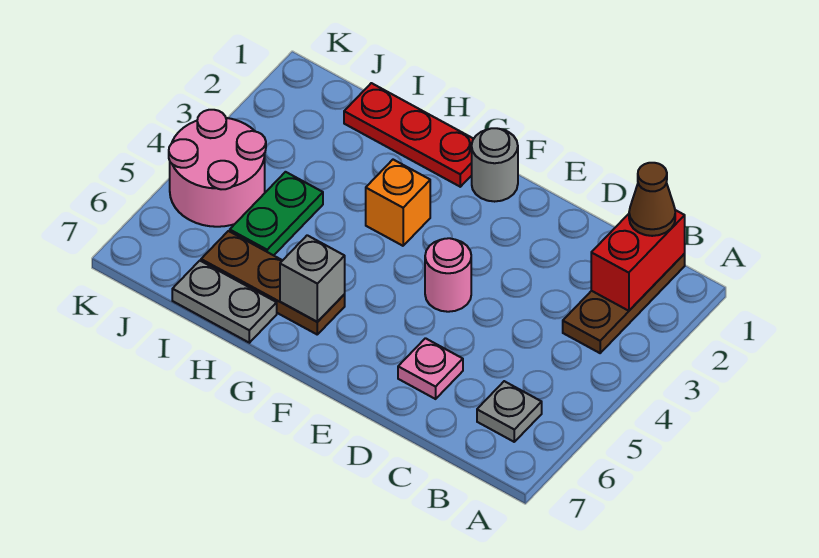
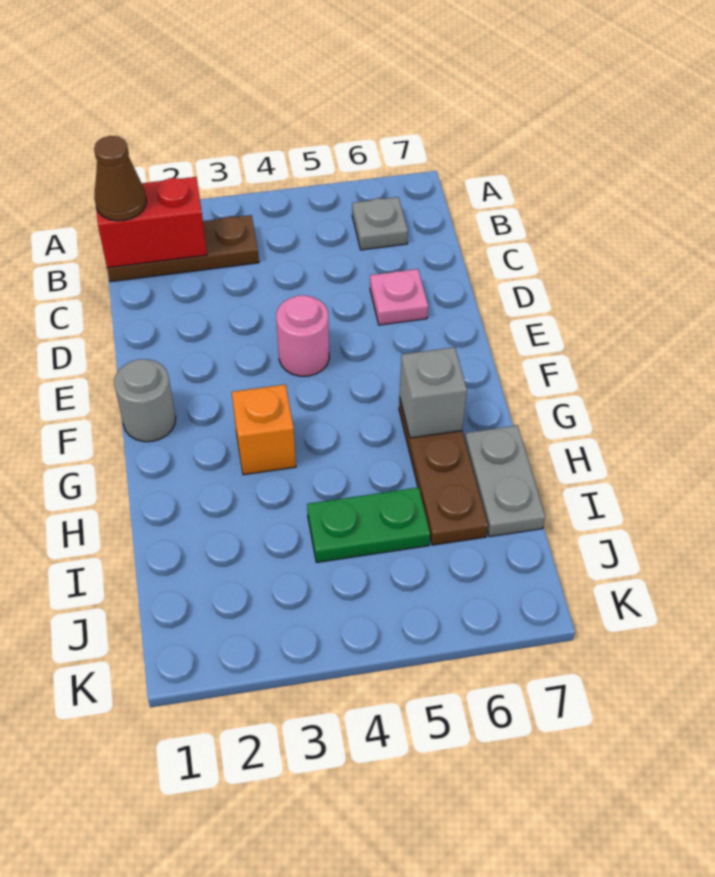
red 1x3 plate [344,83,473,187] -> none
pink 2x2 round brick [169,110,266,227] -> none

